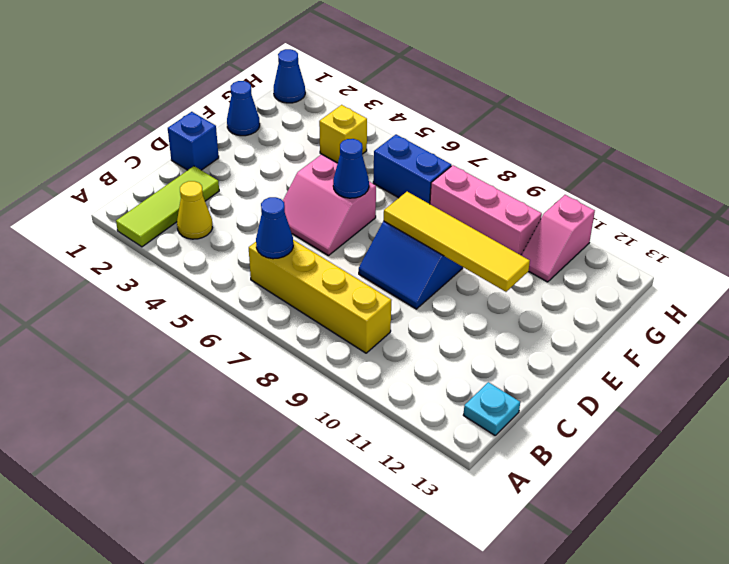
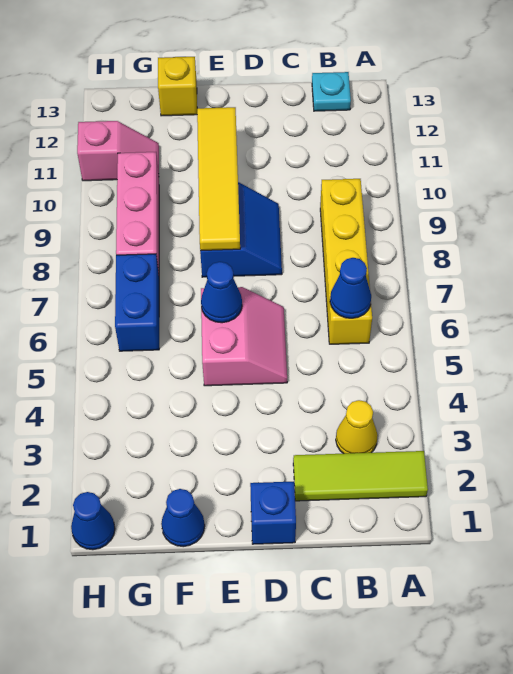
yellow 1x1 brick [319,105,367,163] -> yellow 1x1 brick moved to [158,57,197,116]

